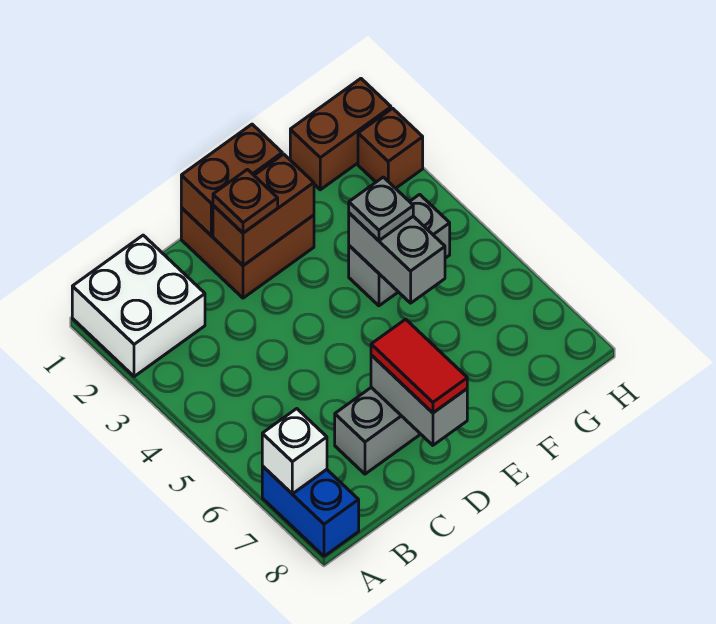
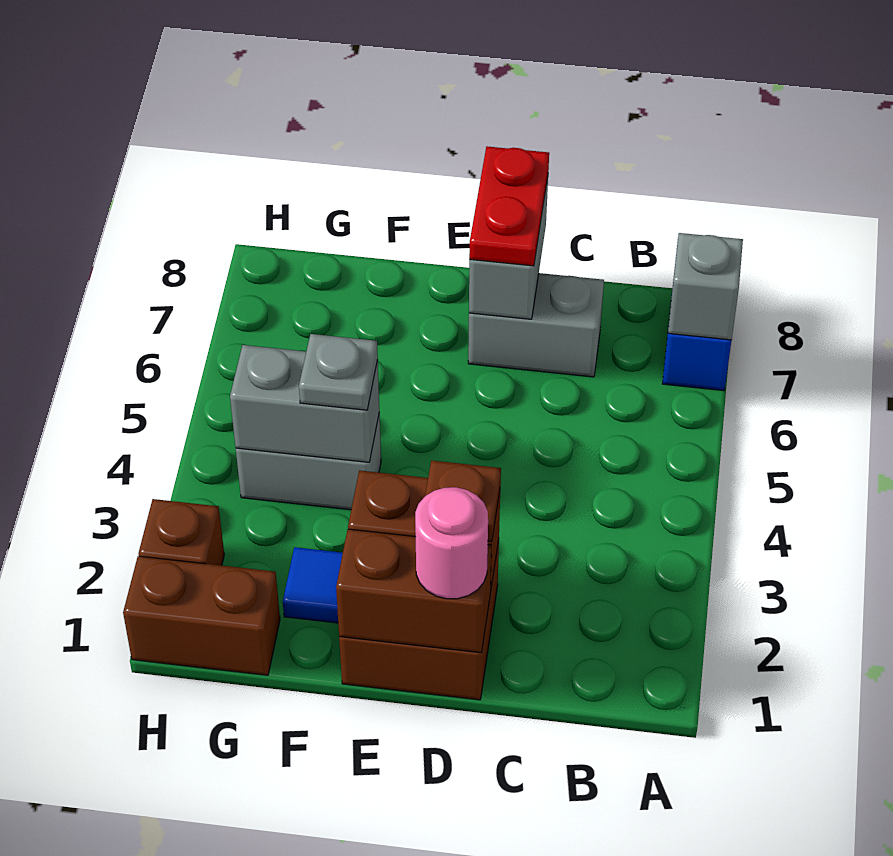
white 2x2 brick [72,235,205,377] -> none
white 1x1 brick [262,409,327,494] -> grey 1x1 brick [668,233,743,340]
none -> pink 1x1 round brick [415,487,488,599]
red 1x2 tile [371,319,467,413] -> red 1x2 plate [469,146,549,266]
none -> blue 1x1 tile [283,547,343,623]
grey 1x2 brick [349,213,445,303] -> grey 1x2 brick turned to [230,345,379,462]

